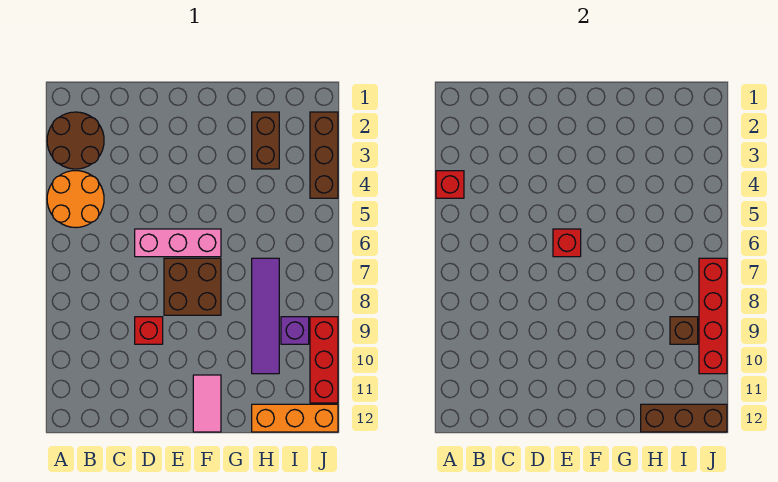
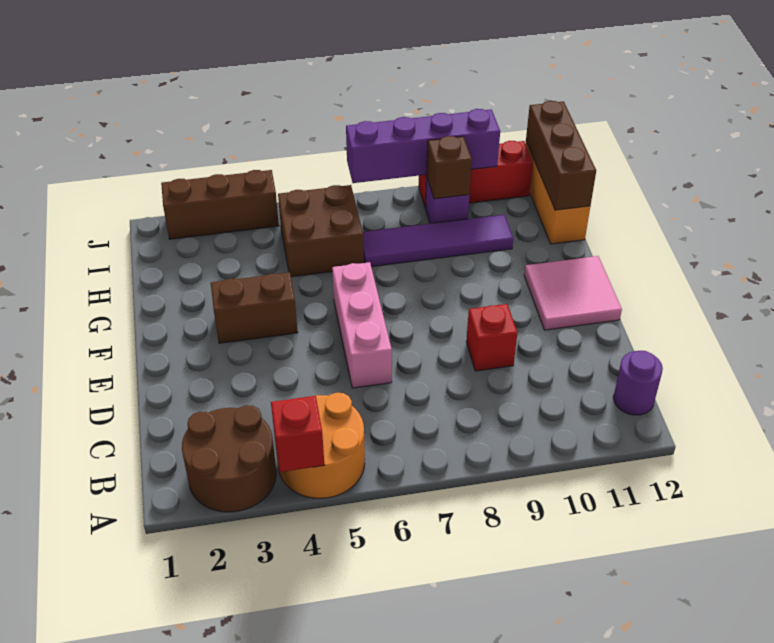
none -> purple 1x1 round brick [613,351,663,415]
red 1x1 brick [553,229,581,257] -> none
brown 2x2 brick [164,258,221,315] -> brown 2x2 brick moved to [278,185,364,277]
pink 1x2 tile [193,375,221,432] -> pink 2x2 tile [524,256,622,330]
brown 1x2 brick [252,112,279,169] -> brown 1x2 brick moved to [211,272,298,343]
red 1x4 brick [699,258,727,374] -> purple 1x4 brick [346,109,500,183]

